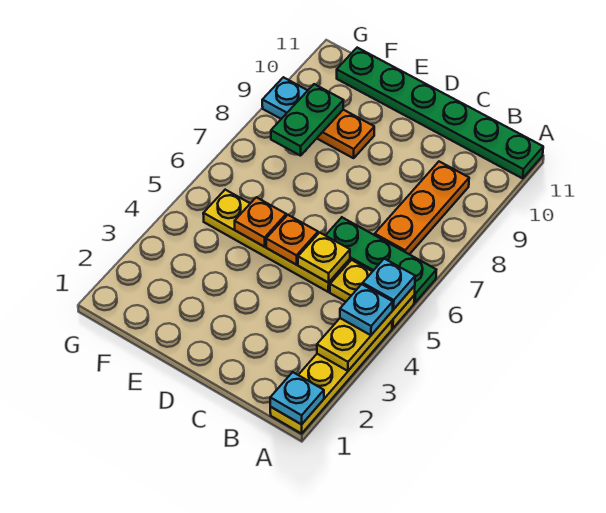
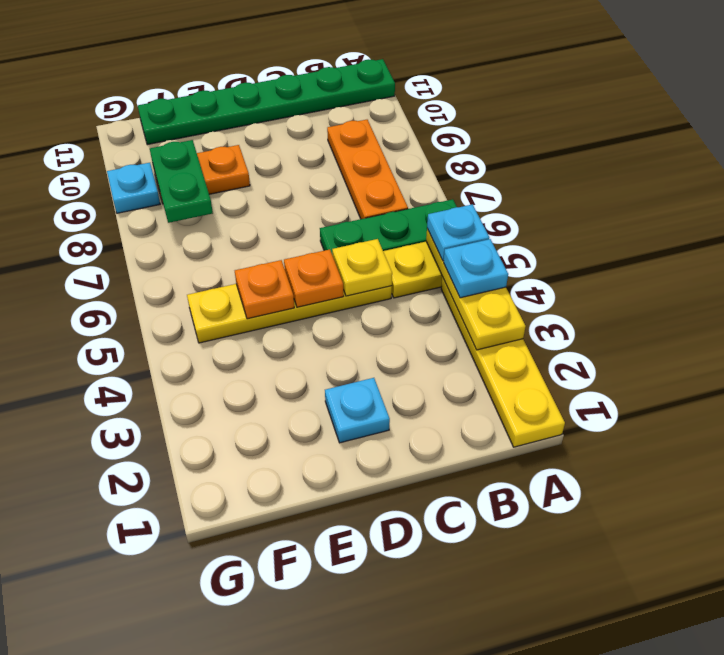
cyan 1x1 plate [270,372,324,424] -> cyan 1x1 plate moved to [325,378,390,443]

